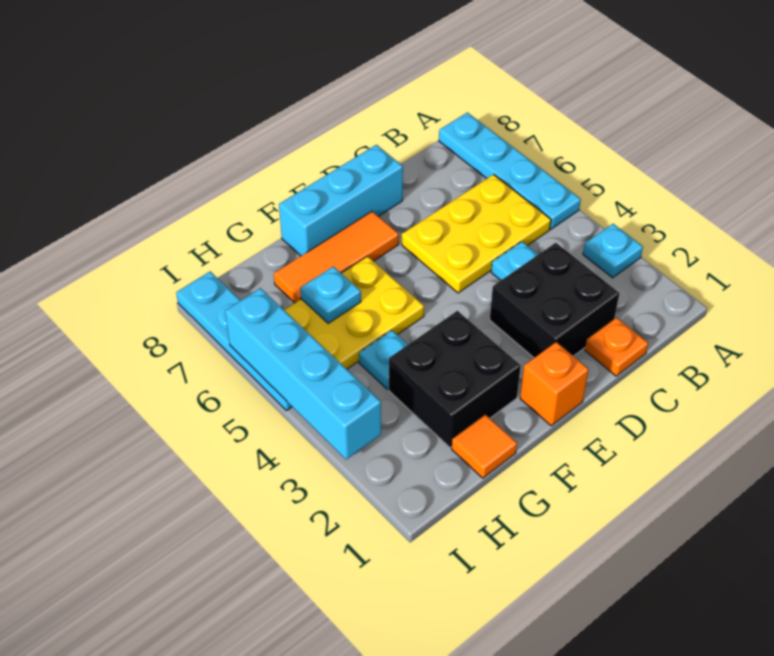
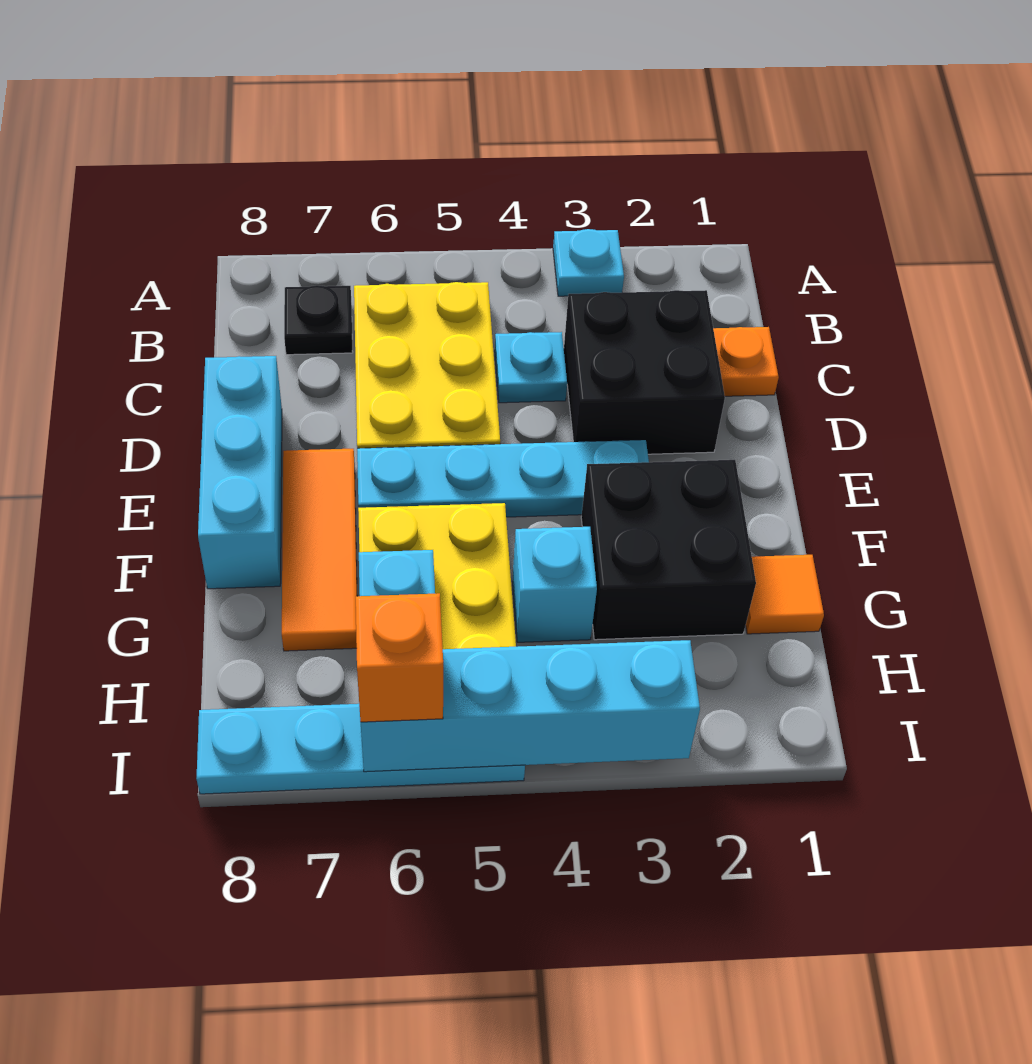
cyan 1x4 plate [439,112,581,229] -> cyan 1x4 plate moved to [357,440,649,517]
none -> black 1x1 plate [284,285,353,355]
orange 1x1 brick [520,342,589,426] -> orange 1x1 brick moved to [356,593,443,722]
cyan 1x1 plate [359,330,408,389] -> cyan 1x1 brick [513,527,597,642]

